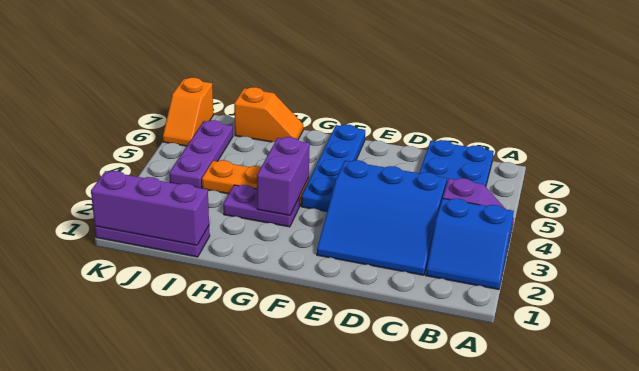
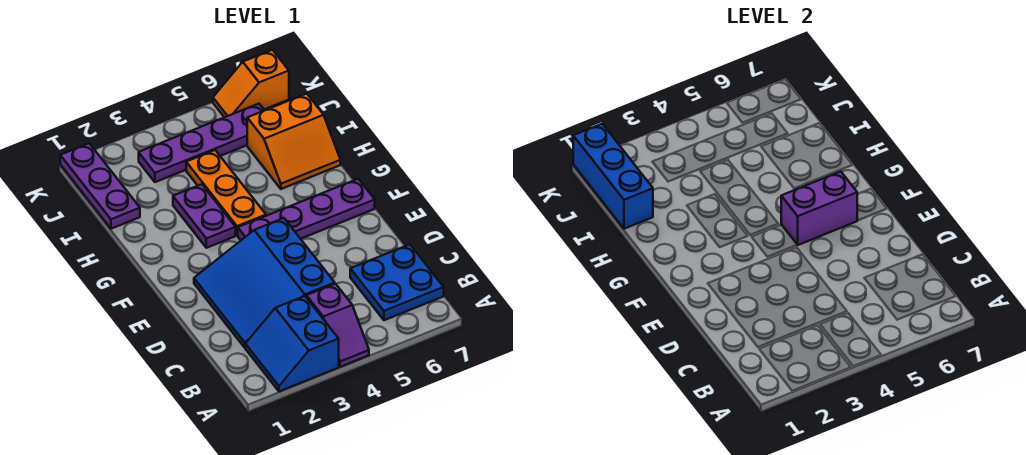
blue 1x4 plate [301,124,365,211] -> purple 1x4 plate [238,179,375,240]
purple 1x2 brick [257,137,310,215] -> purple 1x2 brick moved to [781,172,858,245]
orange 1x2 slope [234,87,303,142] -> orange 2x2 slope [247,94,340,189]
purple 1x3 brick [91,171,209,245] -> blue 1x3 brick [573,124,653,229]
purple 1x3 plate [169,120,233,188] -> purple 1x4 plate [139,104,264,182]

